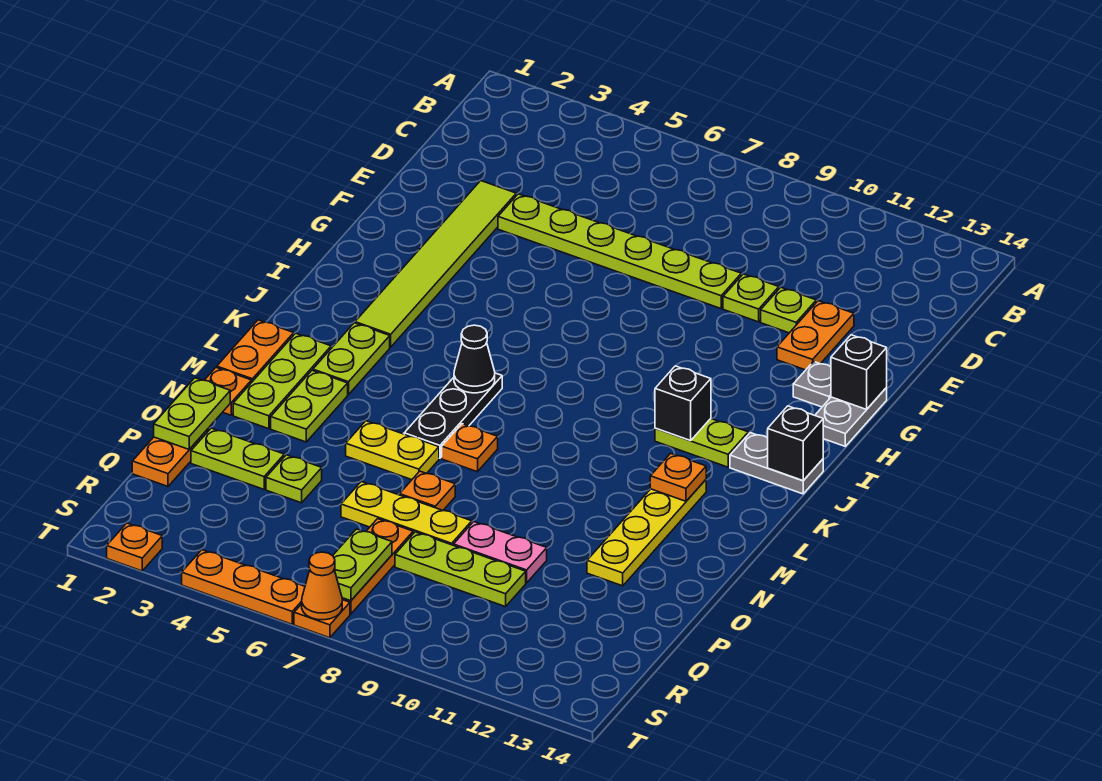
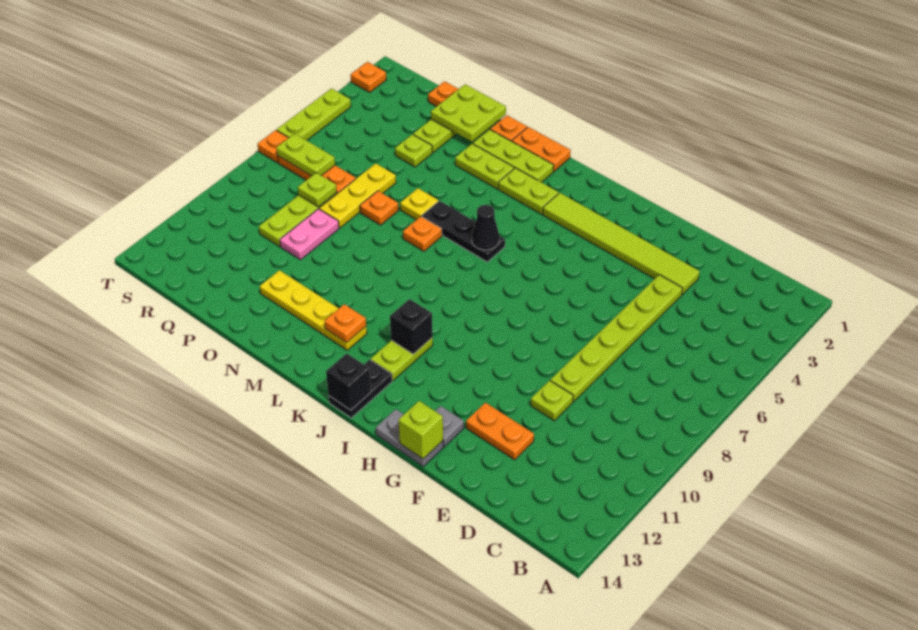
lime 1x1 plate [761,287,816,333] -> lime 1x1 plate moved to [298,173,337,207]
black 1x1 brick [831,335,887,409] -> lime 1x1 brick [399,401,443,459]
grey 1x2 plate [730,433,823,494] -> black 1x2 plate [329,360,392,418]
yellow 1x2 plate [346,421,439,480] -> yellow 1x1 plate [400,188,438,220]
lime 1x2 plate [154,378,230,449] -> lime 2x2 plate [431,84,506,142]
orange 1x3 plate [182,550,305,624] -> lime 1x3 plate [277,88,351,140]
orange 1x1 cone [302,552,342,620] -> none

